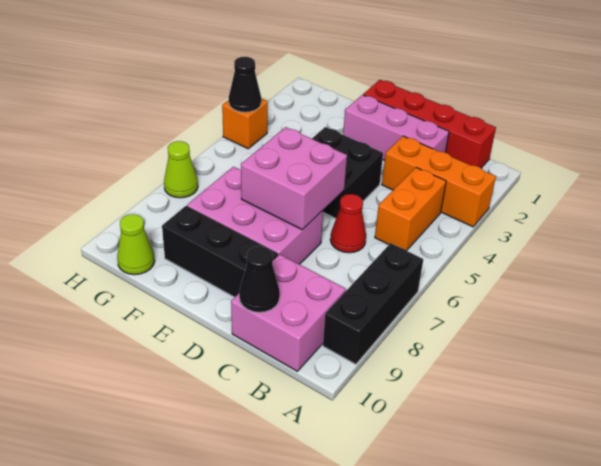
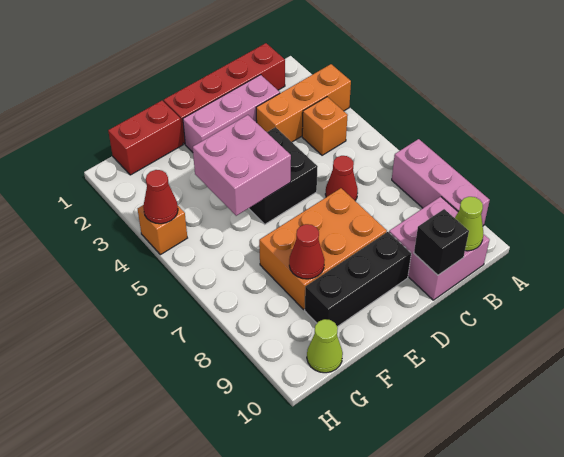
black 1x3 brick [323,243,423,364] -> pink 1x3 brick [392,139,490,226]
orange 1x2 brick [375,167,446,251] -> orange 1x1 brick [302,97,348,155]
black 1x1 cone [239,246,280,312] -> black 1x1 brick [414,209,469,275]
pink 2x2 brick [241,127,347,230] -> pink 2x2 brick moved to [193,115,291,216]
pink 2x3 brick [187,167,323,264] -> orange 2x3 brick [259,188,387,309]
none -> red 1x2 brick [108,101,183,175]
none -> red 1x1 cone [289,224,325,279]
black 1x1 cone [229,57,261,112] -> red 1x1 cone [143,170,178,224]
lime 1x1 cone [164,141,198,198] -> lime 1x1 cone moved to [455,197,483,251]

